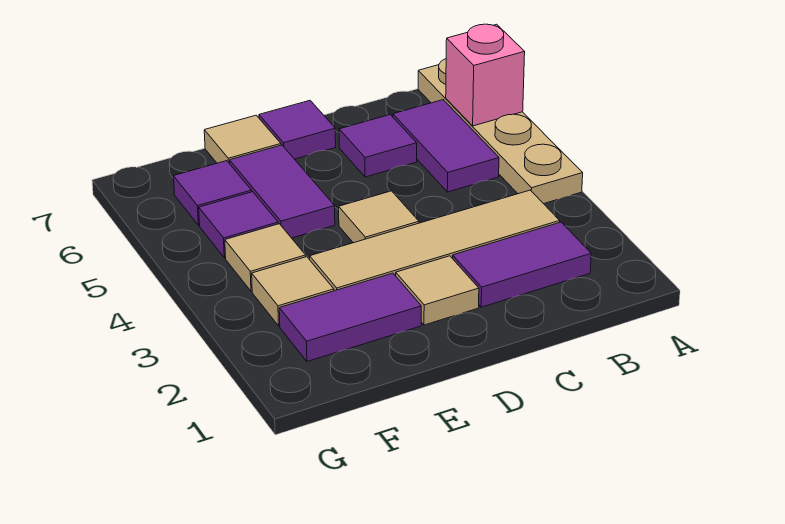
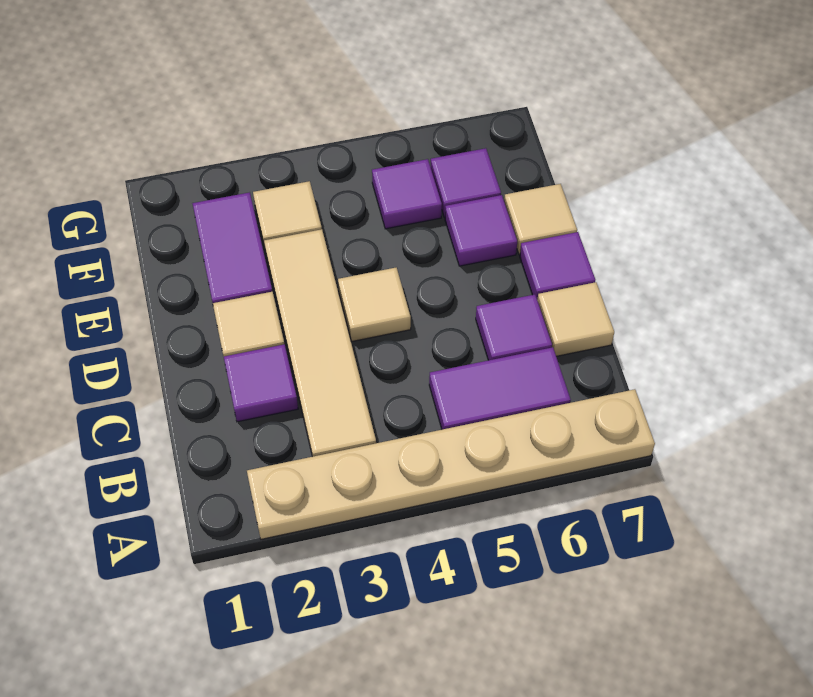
tan 1x4 plate [418,59,583,204] -> tan 1x6 plate [247,389,655,539]
pink 1x1 brick [446,24,525,126] -> none
purple 1x2 tile [453,222,591,307] -> purple 1x1 tile [224,344,298,422]
purple 1x2 tile [230,145,335,238] -> purple 1x1 tile [445,195,517,266]
tan 1x1 tile [225,224,306,291] -> tan 1x1 tile moved to [537,282,614,356]

